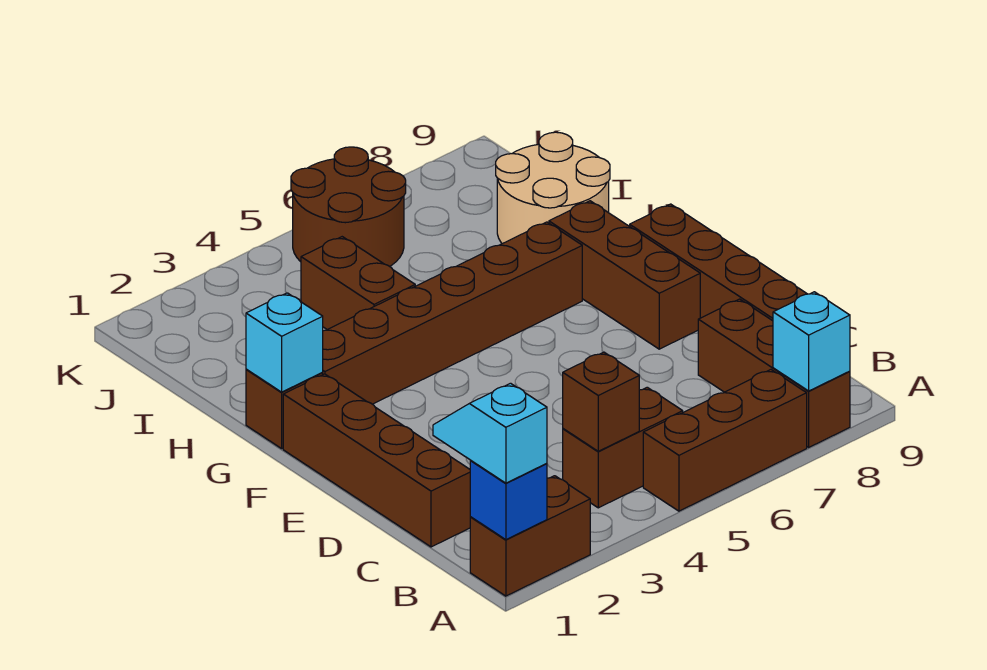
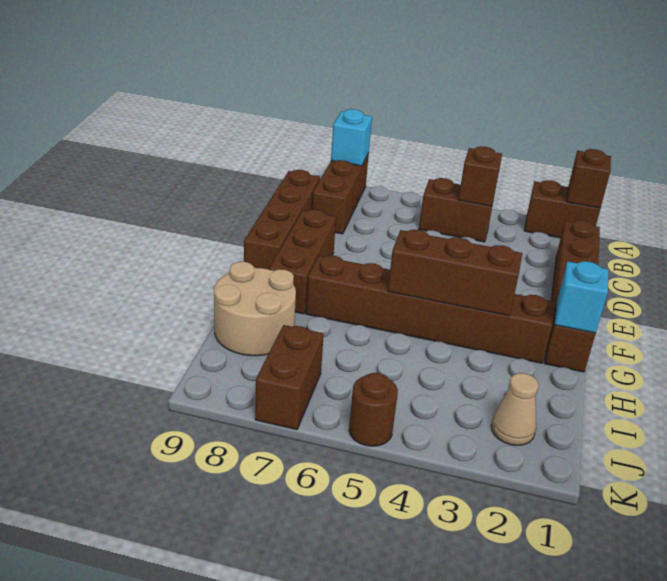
blue 1x1 brick [470,461,547,540] -> brown 1x1 brick [567,149,611,208]
cyan 1x2 slope [433,383,547,483] -> none
brown 1x3 brick [643,370,807,511] -> brown 1x3 brick moved to [388,230,522,316]
brown 1x2 brick [301,237,415,330] -> brown 1x2 brick moved to [255,325,324,430]
none -> tan 1x1 cone [491,373,539,445]
brown 2x2 round brick [291,147,406,266] -> brown 1x1 round brick [349,373,398,446]

